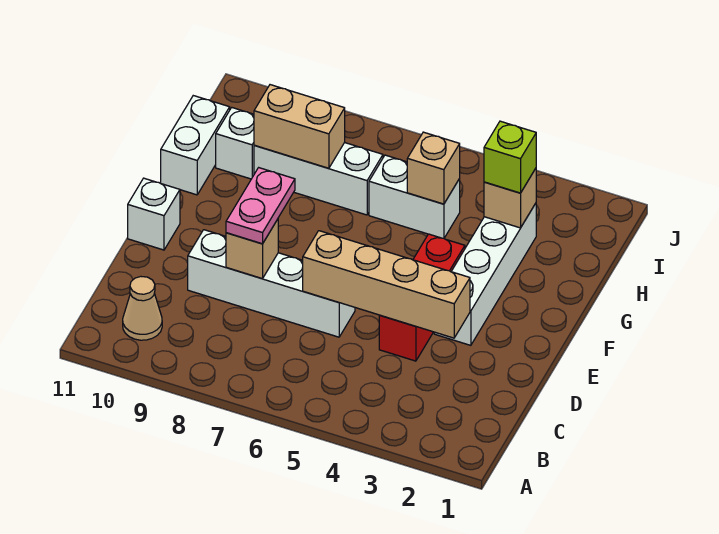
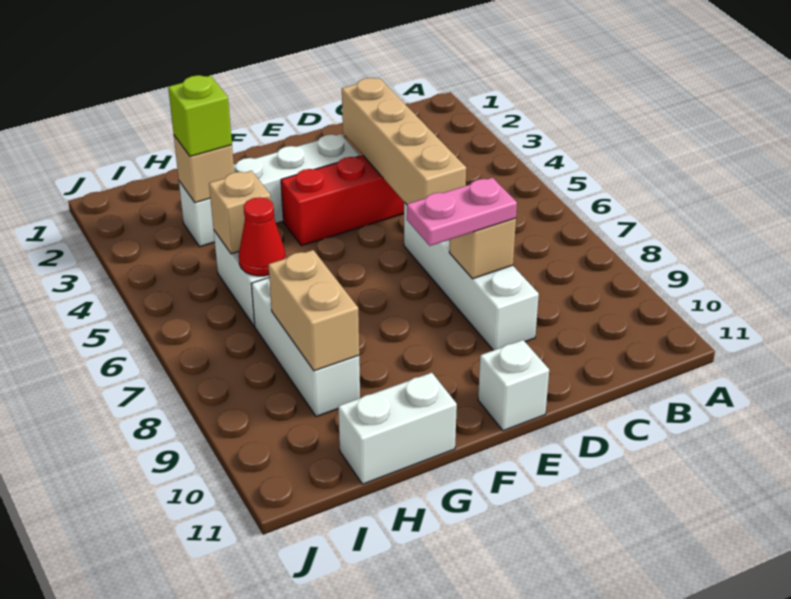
tan 1x1 cone [123,277,162,340] -> none
none -> red 1x1 cone [239,197,286,276]
white 1x1 brick [216,108,254,179] -> none

